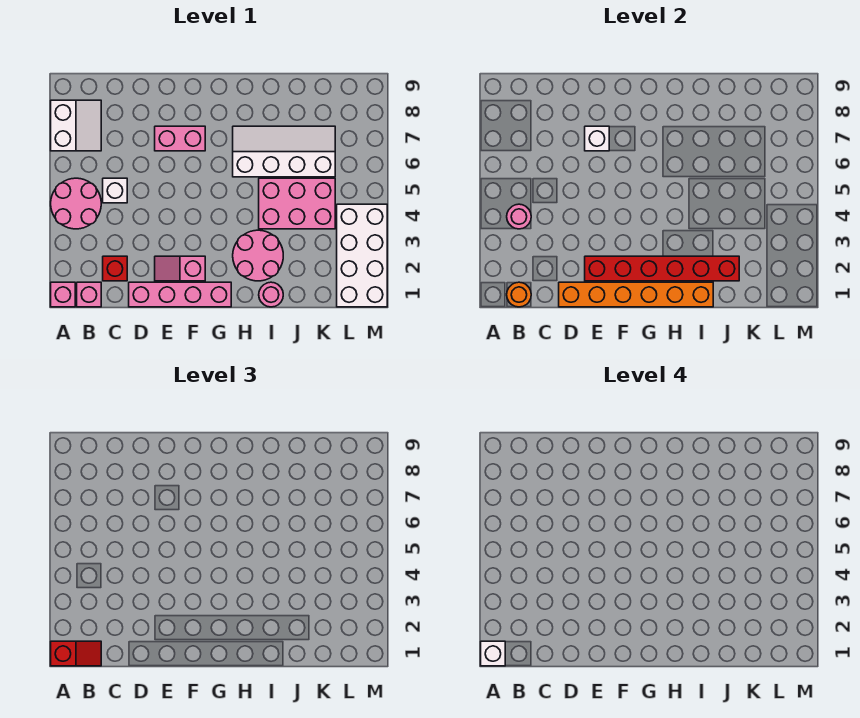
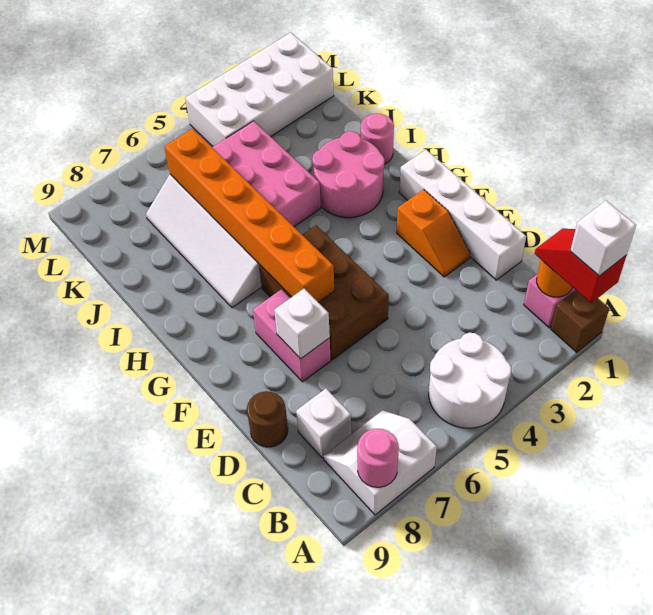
pink 1x1 brick [51,282,75,307] -> brown 1x1 brick [551,290,609,352]
pink 2x2 round brick [51,178,101,229] -> white 2x2 round brick [429,333,511,428]
pink 1x1 round brick [507,204,531,229] -> pink 1x1 round brick moved to [357,429,399,487]
red 1x1 brick [103,256,127,281] -> none
white 1x1 brick [103,178,127,203] -> white 1x1 brick moved to [296,389,351,458]
pink 1x4 brick [129,282,231,307] -> white 1x4 brick [399,150,526,280]
orange 1x6 brick [559,282,713,307] -> orange 1x6 brick moved to [164,129,334,303]
none -> brown 1x1 round brick [247,391,288,447]
pink 1x2 slope [155,256,205,281] -> orange 1x2 slope [397,189,470,277]
red 1x6 brick [585,256,739,281] -> none
none -> brown 2x3 brick [259,225,389,360]

